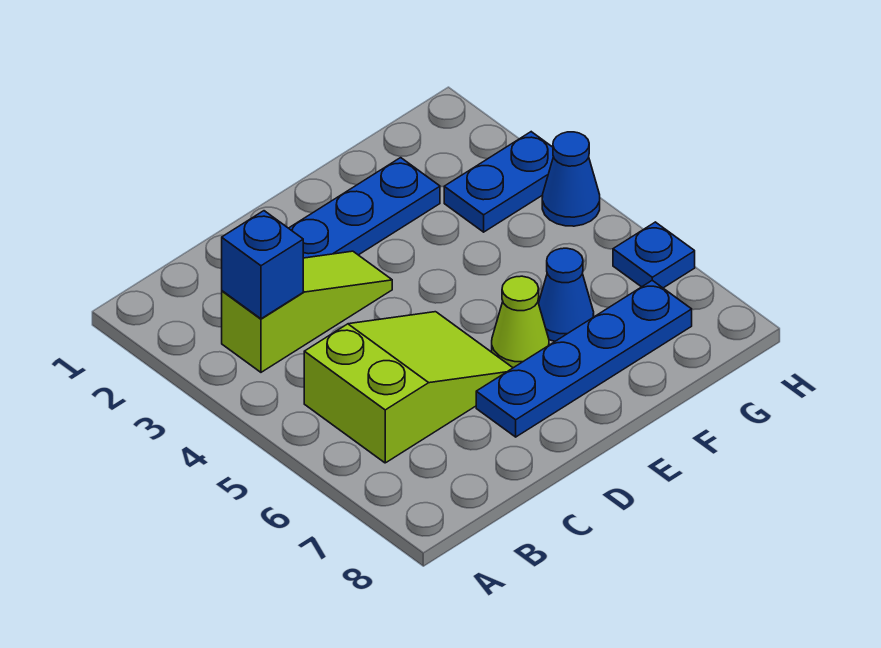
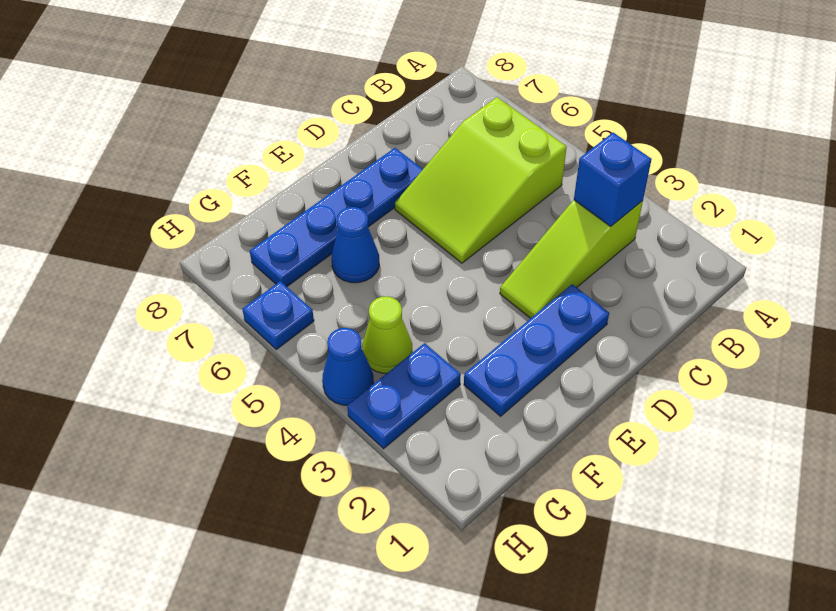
lime 1x1 cone [492,276,549,368] -> lime 1x1 cone moved to [362,296,412,373]

